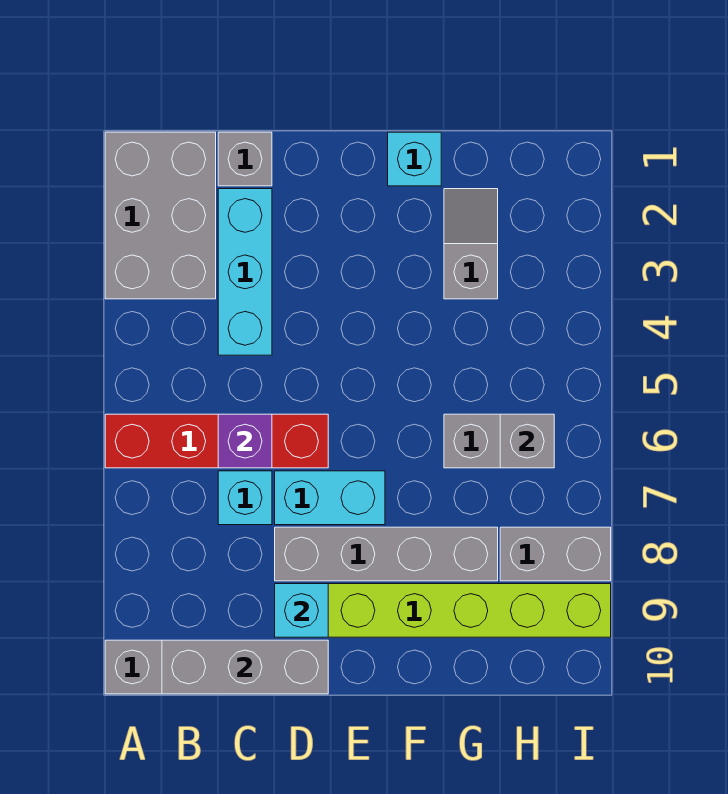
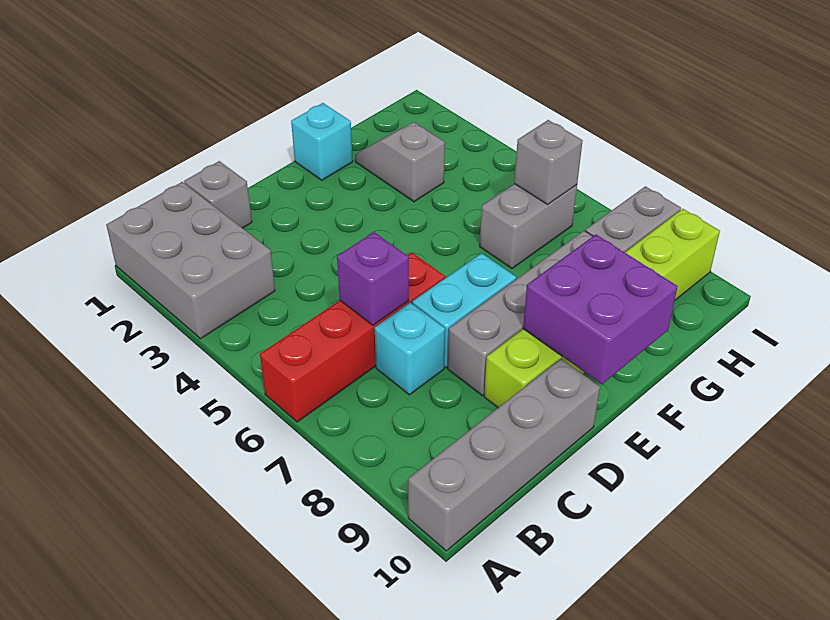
grey 1x3 brick [162,640,328,694] -> none
cyan 1x3 brick [218,189,272,355] -> none
cyan 1x1 brick [275,584,328,637] -> none
none -> purple 2x2 brick [523,235,677,384]

